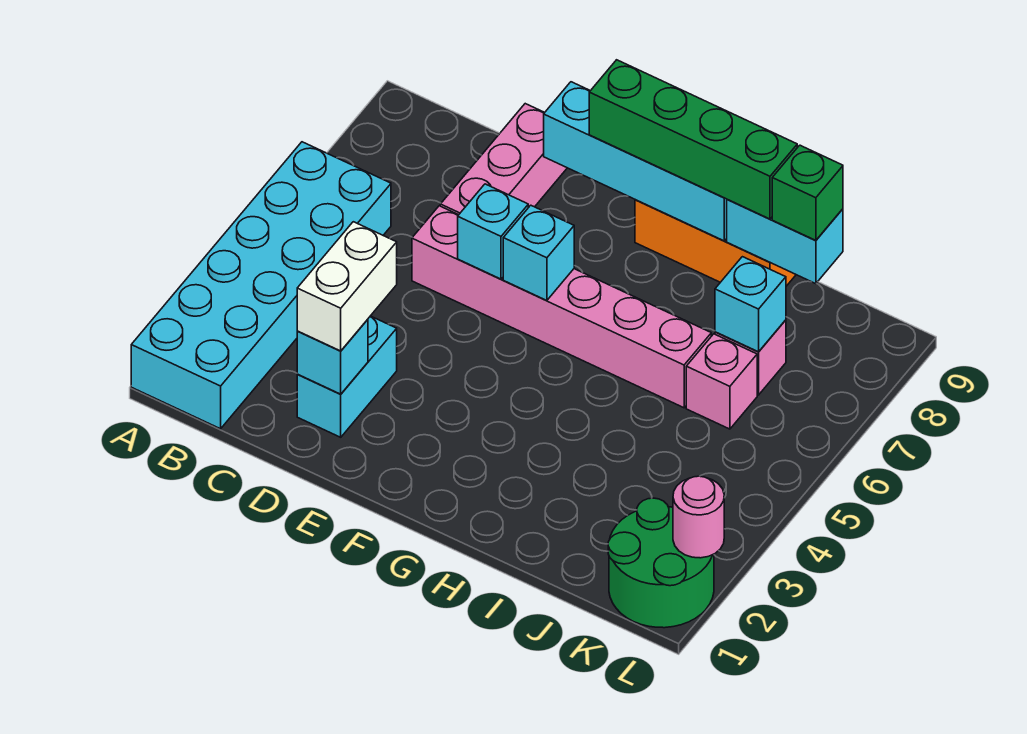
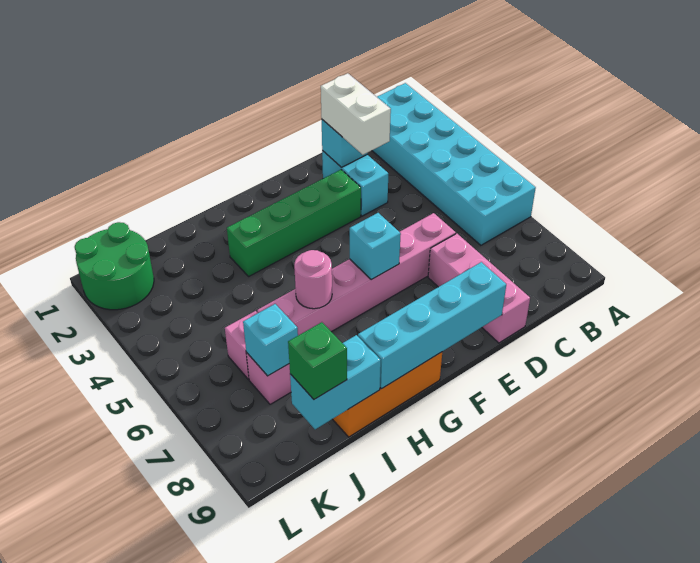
cyan 1x1 brick [458,184,528,279] -> none
green 1x4 brick [589,60,797,219] -> green 1x4 brick moved to [227,170,361,276]
pink 1x1 round brick [673,476,724,558] -> pink 1x1 round brick moved to [294,250,332,309]

